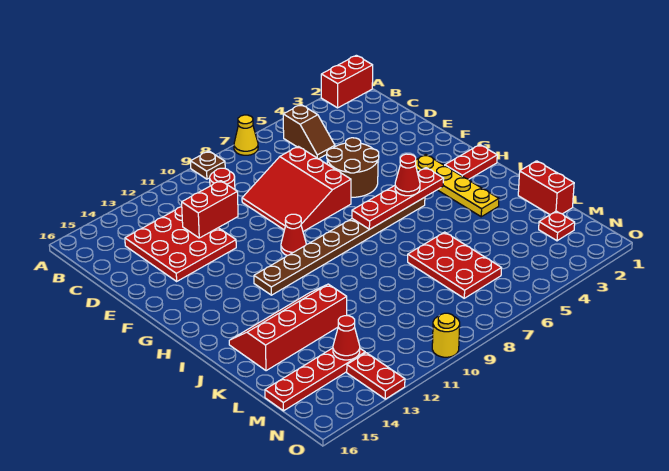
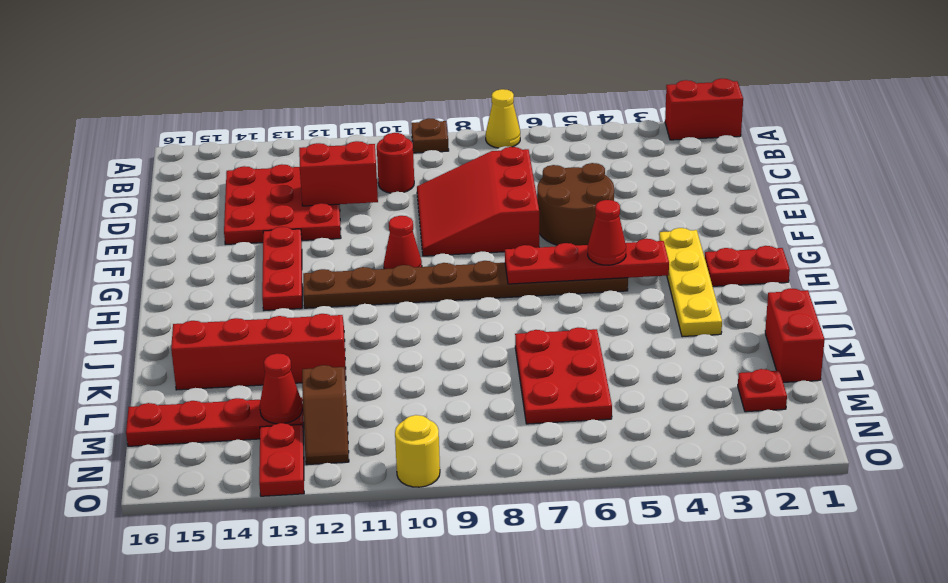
brown 1x2 slope [283,105,335,159] -> brown 1x2 slope moved to [302,365,349,465]
none -> red 1x3 plate [262,227,302,310]

